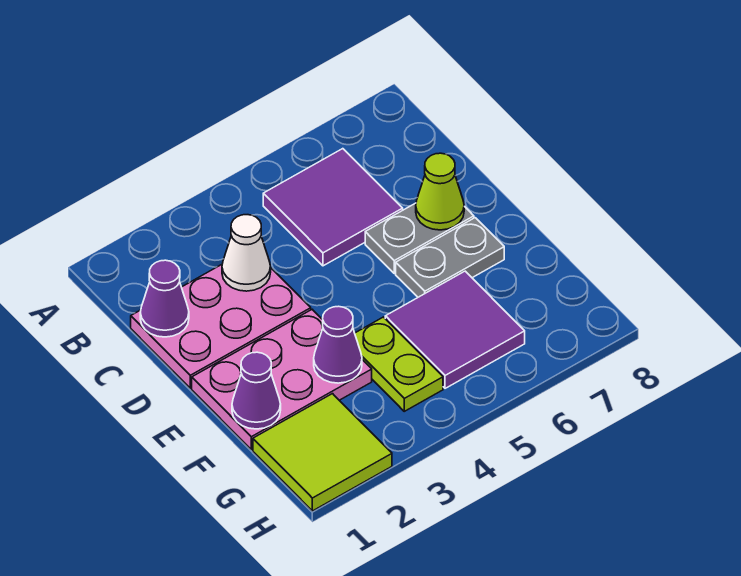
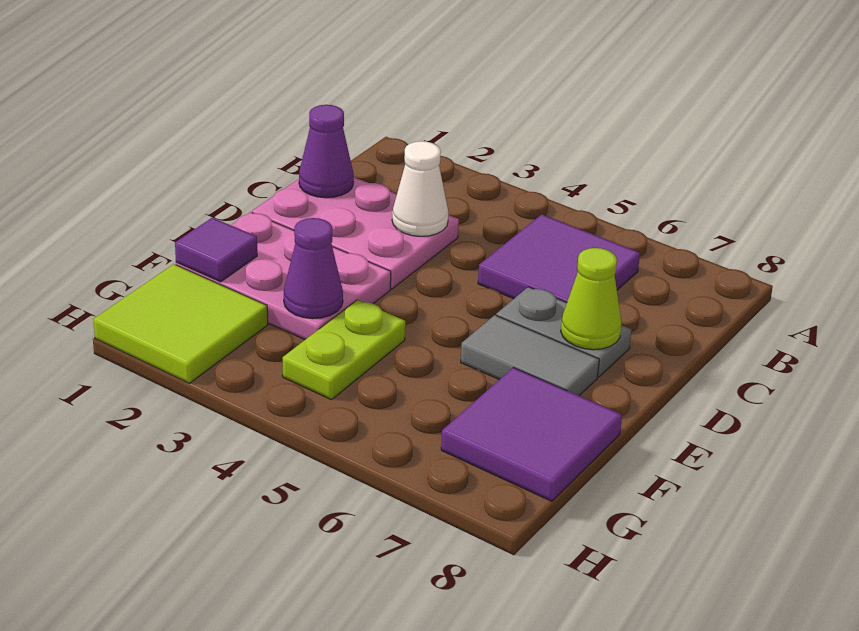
grey 1x2 plate [396,218,504,297] -> grey 1x2 tile [461,315,599,396]
purple 1x1 cone [232,352,281,429] -> purple 1x1 tile [175,218,257,282]
purple 2x2 tile [385,271,525,388] -> purple 2x2 tile moved to [441,368,622,501]

